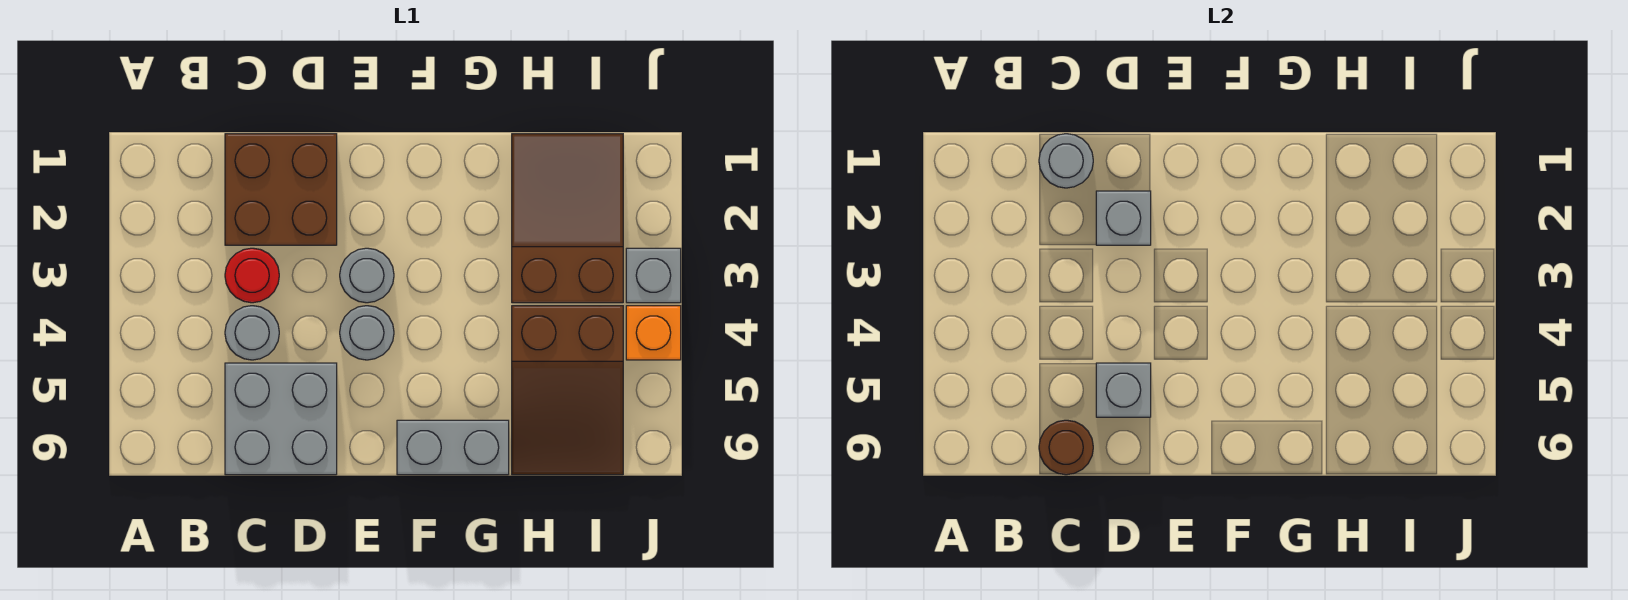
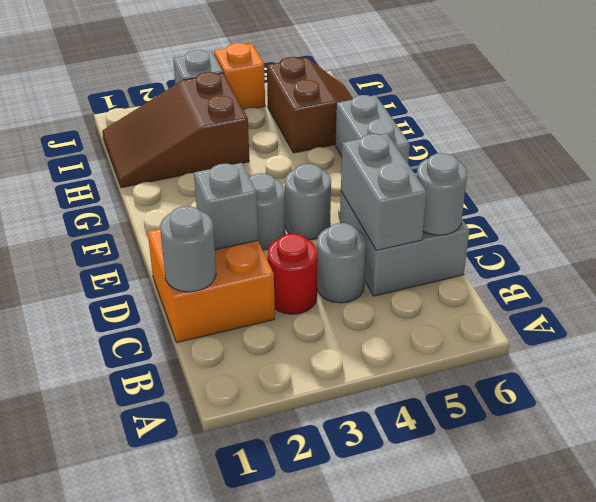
brown 2x2 brick [225,134,337,245] -> orange 2x2 brick [148,229,275,342]
brown 1x1 round brick [1039,420,1093,475] -> grey 1x1 round brick [417,153,467,235]
grey 1x1 brick [1096,363,1151,417] -> grey 1x2 brick [341,134,427,250]
brown 2x3 slope [512,306,623,475] -> brown 2x2 slope [267,57,353,153]

